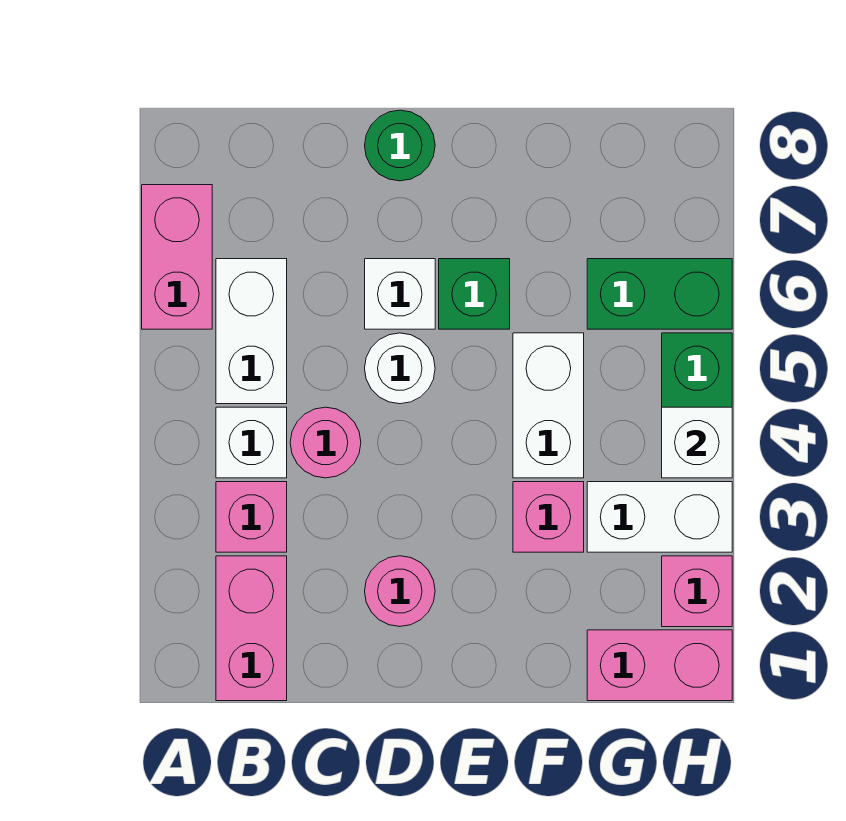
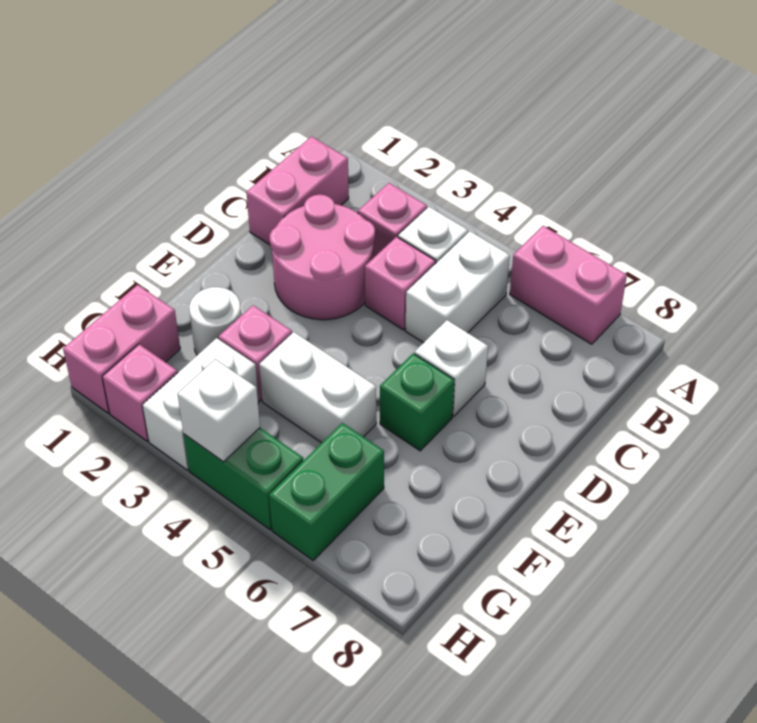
pink 1x2 brick [216,556,287,701] -> pink 1x2 brick turned to [246,136,349,245]
white 1x2 brick [216,259,287,404] -> white 1x2 brick turned to [405,231,510,343]
pink 1x1 round brick [290,407,361,478] -> pink 1x1 brick [365,237,436,330]
pink 1x1 round brick [365,556,435,627] -> pink 2x2 round brick [270,194,375,320]
white 1x1 round brick [365,333,435,404] -> white 1x1 round brick moved to [189,287,241,355]
green 1x1 round brick [365,110,435,181] -> none

